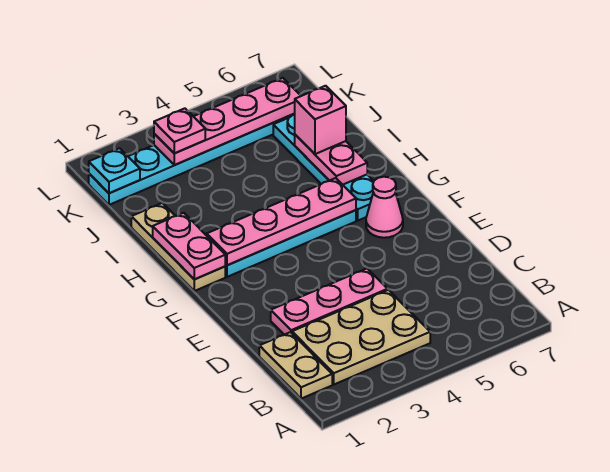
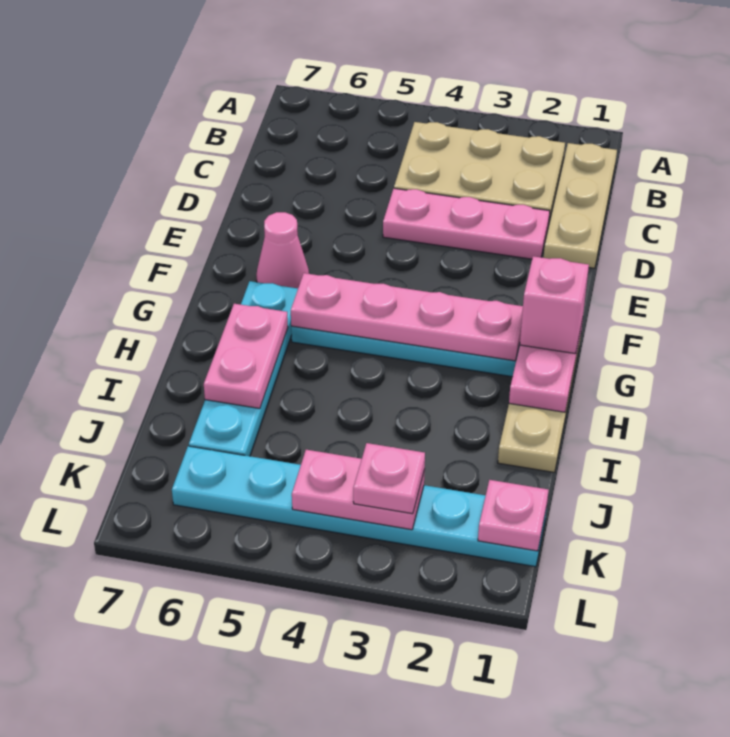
tan 1x2 plate [259,332,332,399] -> tan 1x3 plate [544,143,617,268]
pink 1x1 brick [294,86,346,154] -> pink 1x1 brick moved to [520,256,589,354]
cyan 1x1 plate [89,148,140,193] -> pink 1x1 plate [478,480,548,551]
pink 1x4 plate [154,78,301,165] -> pink 1x2 plate [292,450,425,530]

